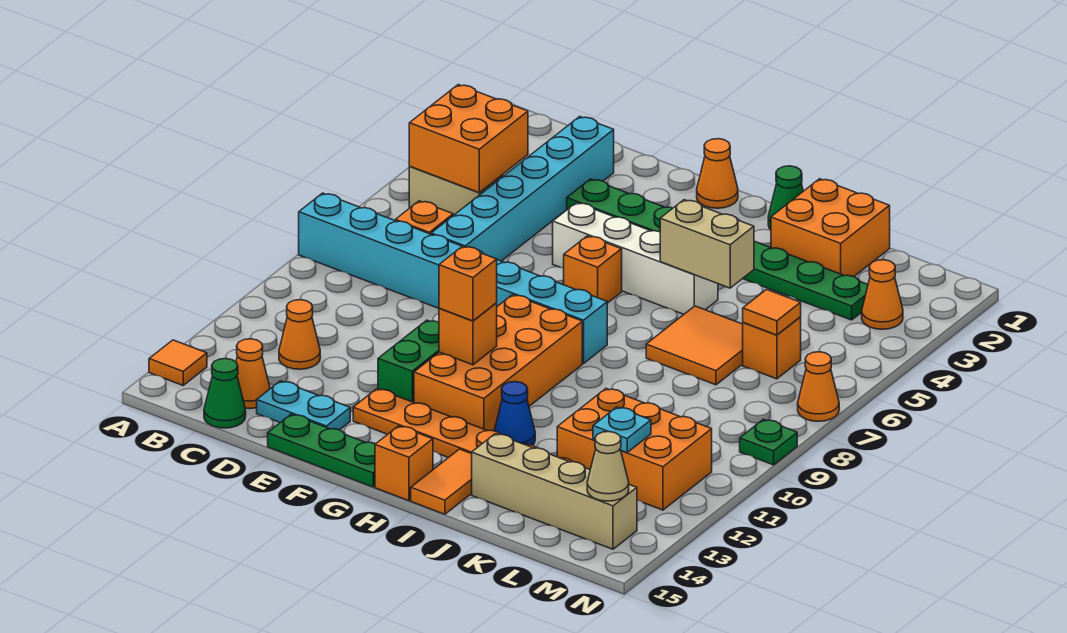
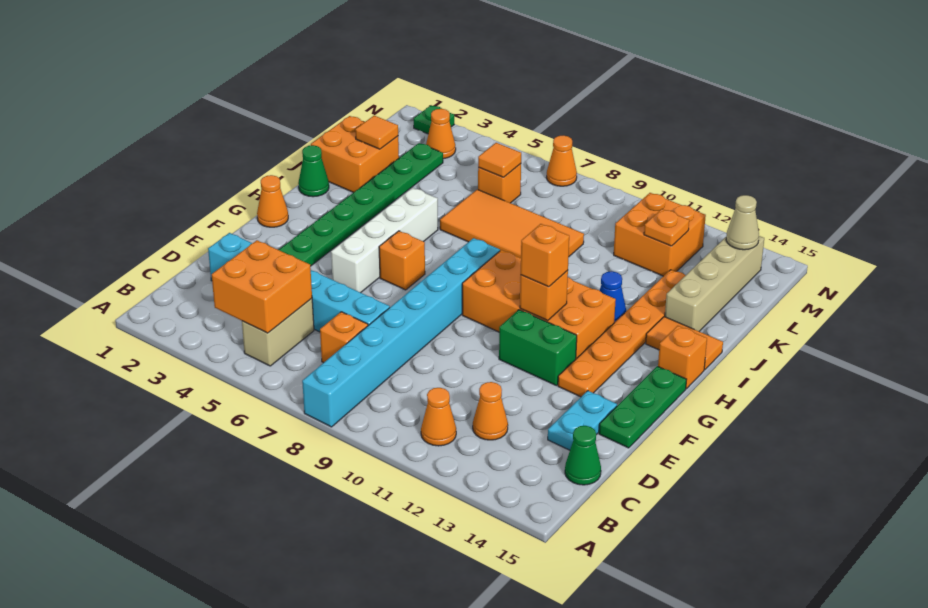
orange 1x1 tile [149,340,207,385] -> orange 1x1 tile moved to [355,116,398,149]
orange 1x1 cone [236,339,270,409] -> orange 1x1 cone moved to [421,388,456,446]
tan 1x2 brick [660,200,754,288] -> none
orange 2x2 tile [646,306,743,385] -> orange 2x4 tile [440,189,584,258]
orange 2x3 brick [557,389,712,510] -> orange 2x2 brick [614,193,706,276]
cyan 1x1 plate [593,407,651,453] -> orange 1x1 plate [644,209,689,246]
green 1x1 plate [740,419,797,465] -> green 1x1 plate moved to [414,105,454,134]

